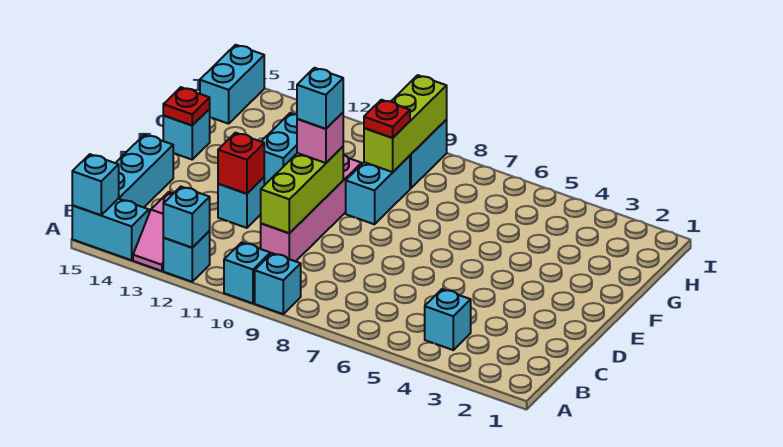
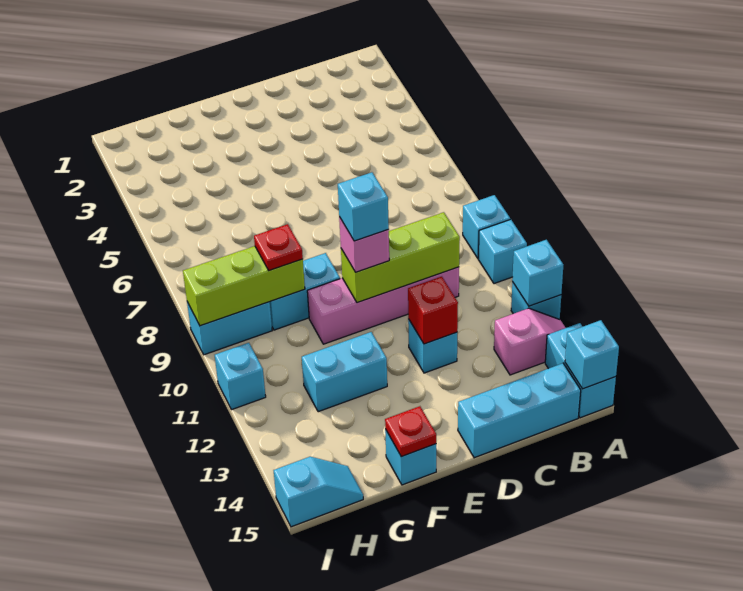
cyan 1x1 brick [425,289,471,350] -> cyan 1x1 brick moved to [215,343,266,410]
cyan 1x2 brick [200,45,264,124] -> cyan 1x2 slope [274,457,363,527]

